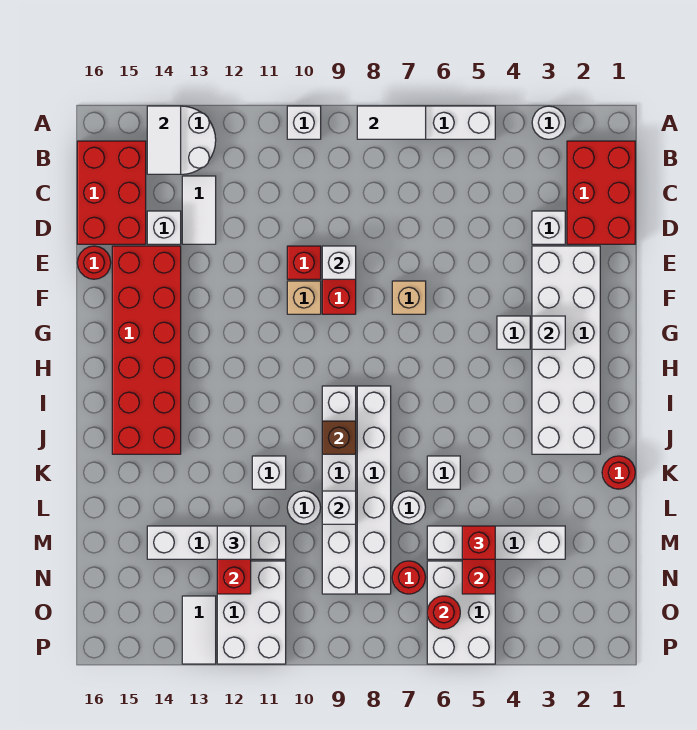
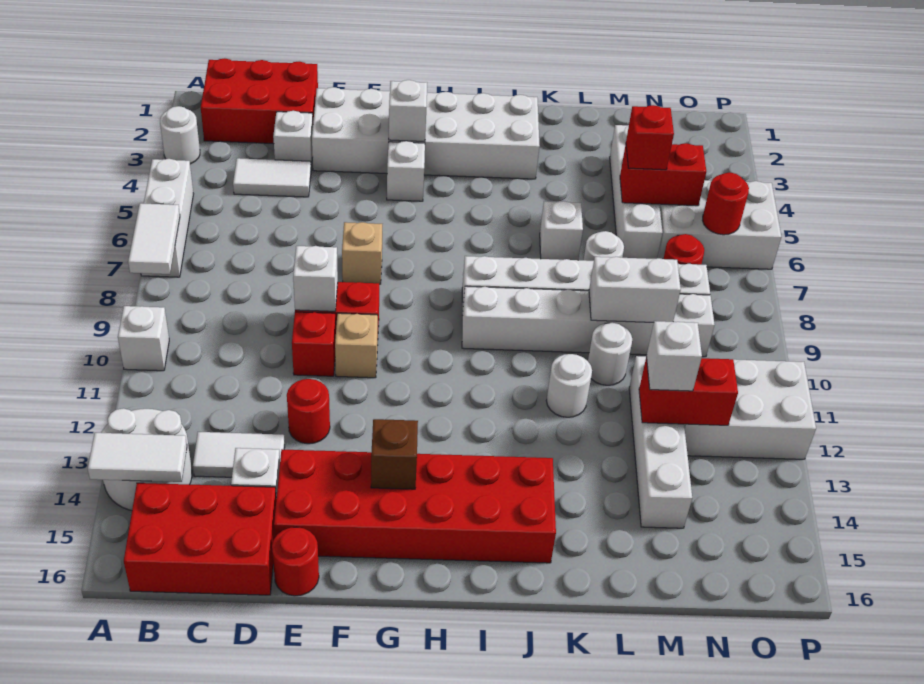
brown 1x1 brick [322,421,356,454] -> brown 1x1 brick moved to [371,419,418,489]
red 1x1 round brick [602,456,635,489] -> red 1x1 round brick moved to [287,379,330,444]
white 1x1 brick [252,456,286,489] -> white 1x1 round brick [546,354,592,417]
white 1x1 brick [322,491,356,524] -> white 1x2 brick [589,257,681,322]
white 1x2 tile [182,596,216,664] -> white 1x2 tile moved to [233,158,311,197]

